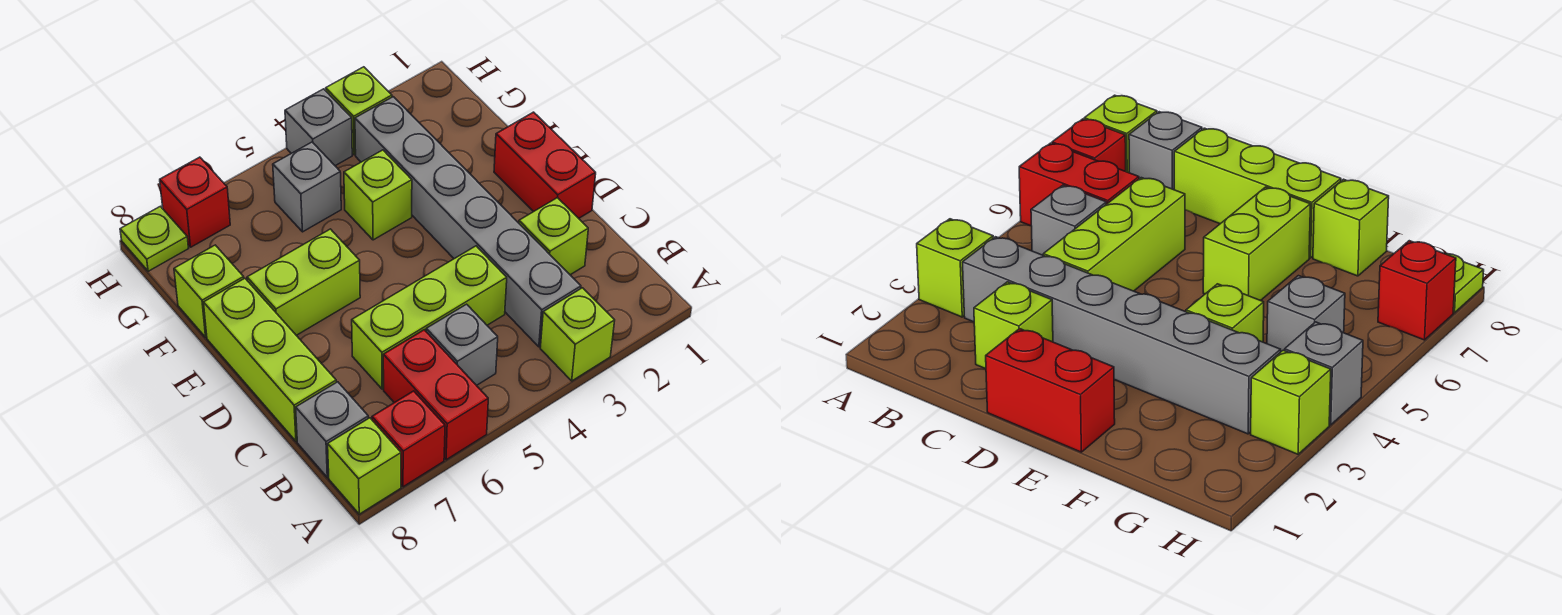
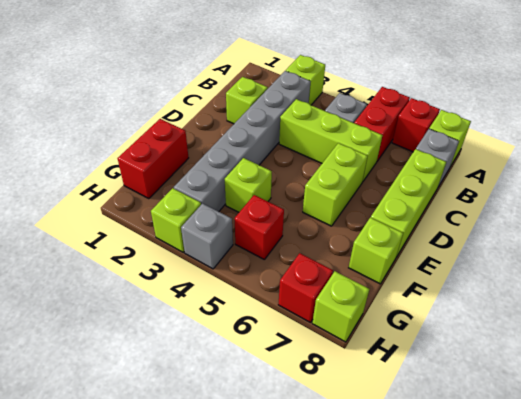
red 1x2 brick [494,112,596,218] -> red 1x2 brick moved to [118,119,189,199]
lime 1x2 brick [247,229,360,335] -> lime 1x2 brick turned to [303,143,368,226]
grey 1x1 brick [273,142,341,232] -> red 1x1 brick [235,195,284,260]
lime 1x1 plate [120,206,188,271] -> lime 1x1 brick [312,271,369,342]

